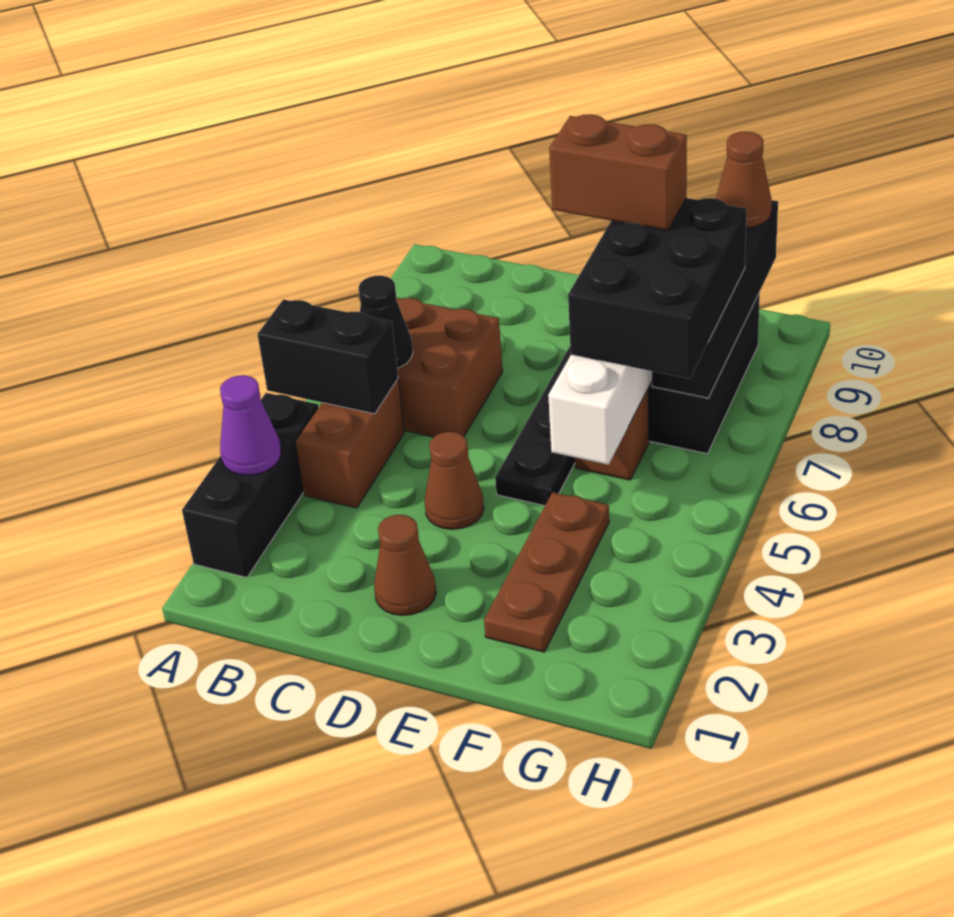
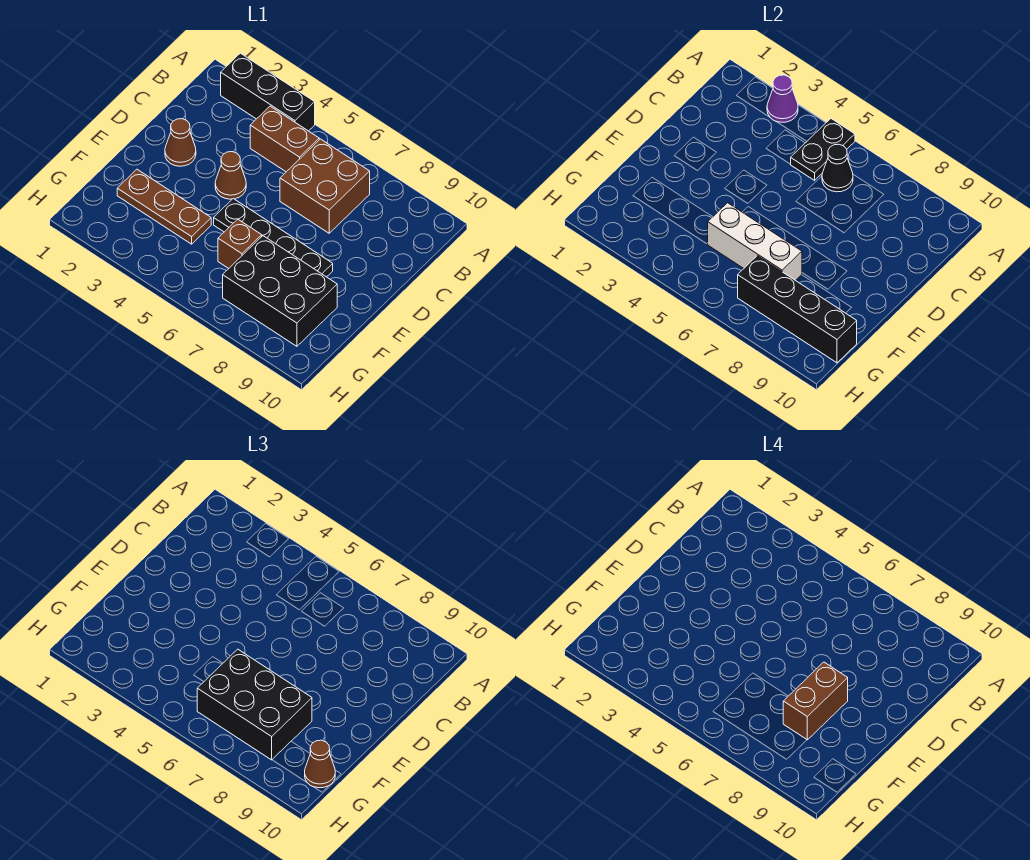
black 1x2 brick [258,299,398,414] -> black 1x2 plate [791,119,855,180]

